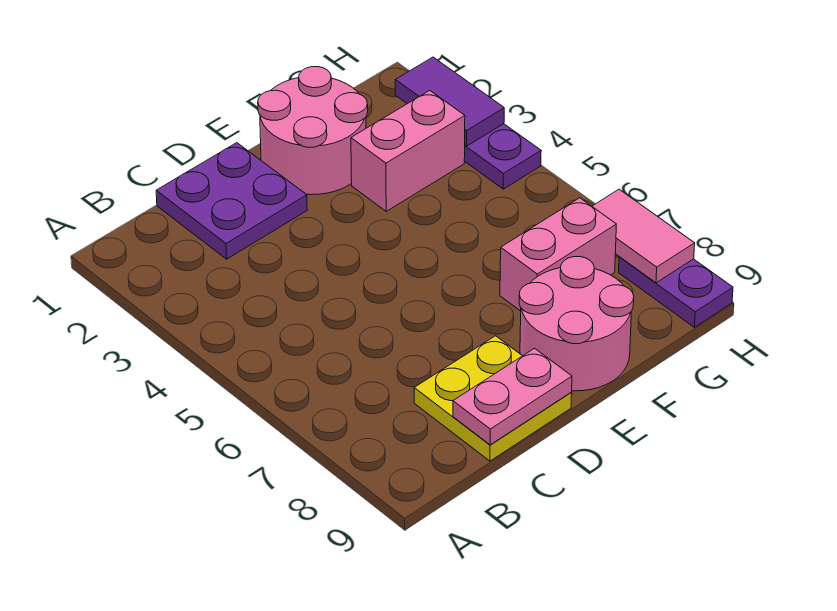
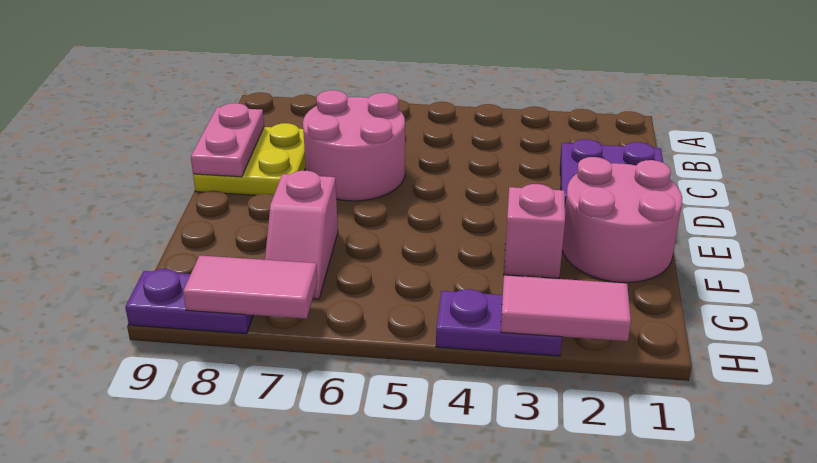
pink 2x2 round brick [519,257,634,391] -> pink 2x2 round brick moved to [303,90,405,201]
pink 1x2 brick [351,90,465,211] -> pink 1x1 brick [504,184,565,278]
pink 1x2 brick [500,198,616,311] -> pink 1x2 slope [265,171,338,299]
purple 1x2 tile [395,57,504,146] -> pink 1x2 tile [501,275,631,341]

